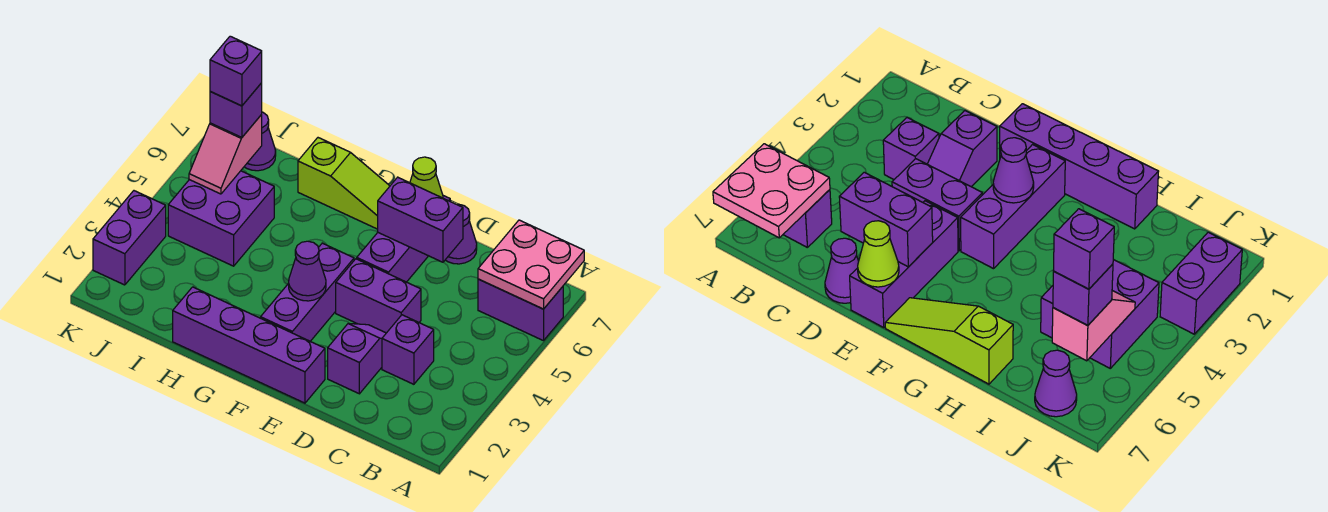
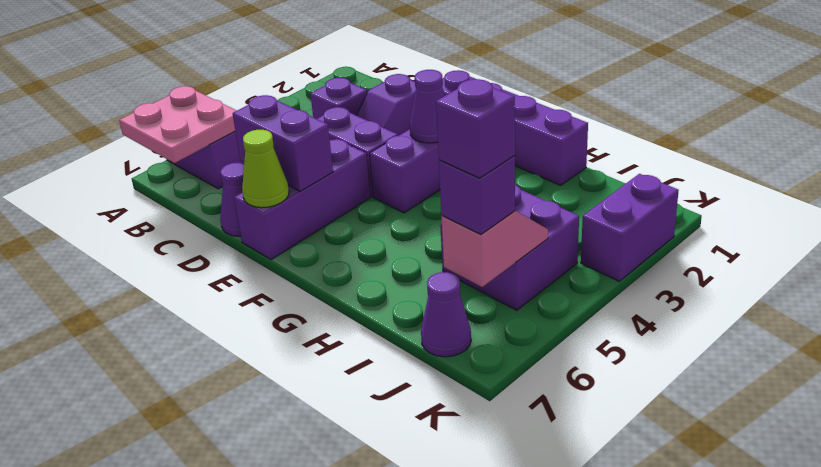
lime 1x3 slope [298,138,390,229] -> none

